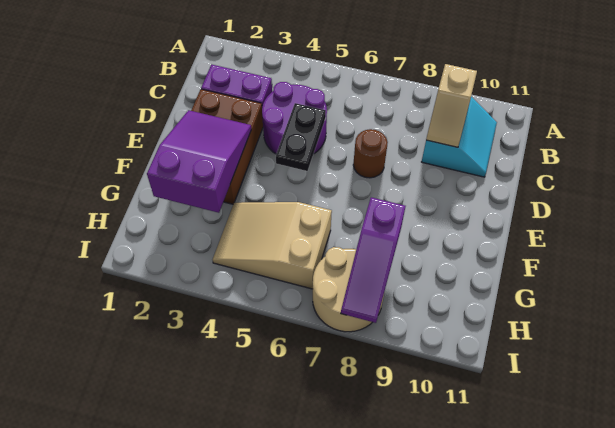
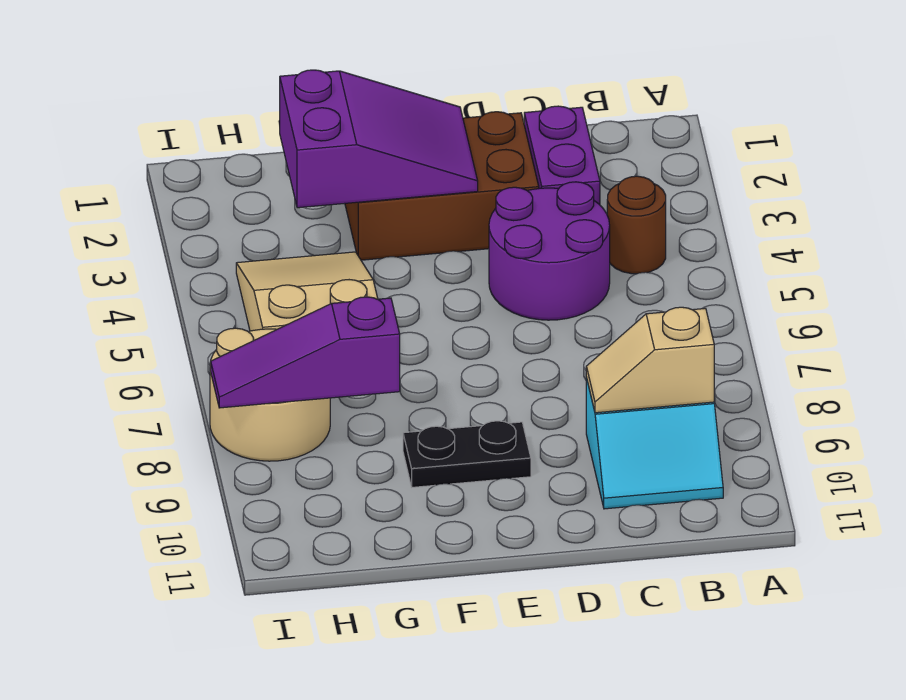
black 1x2 plate [276,103,326,171] -> black 1x2 plate moved to [403,421,531,487]
brown 1x1 round brick [353,129,388,178] -> brown 1x1 round brick moved to [607,176,666,274]

